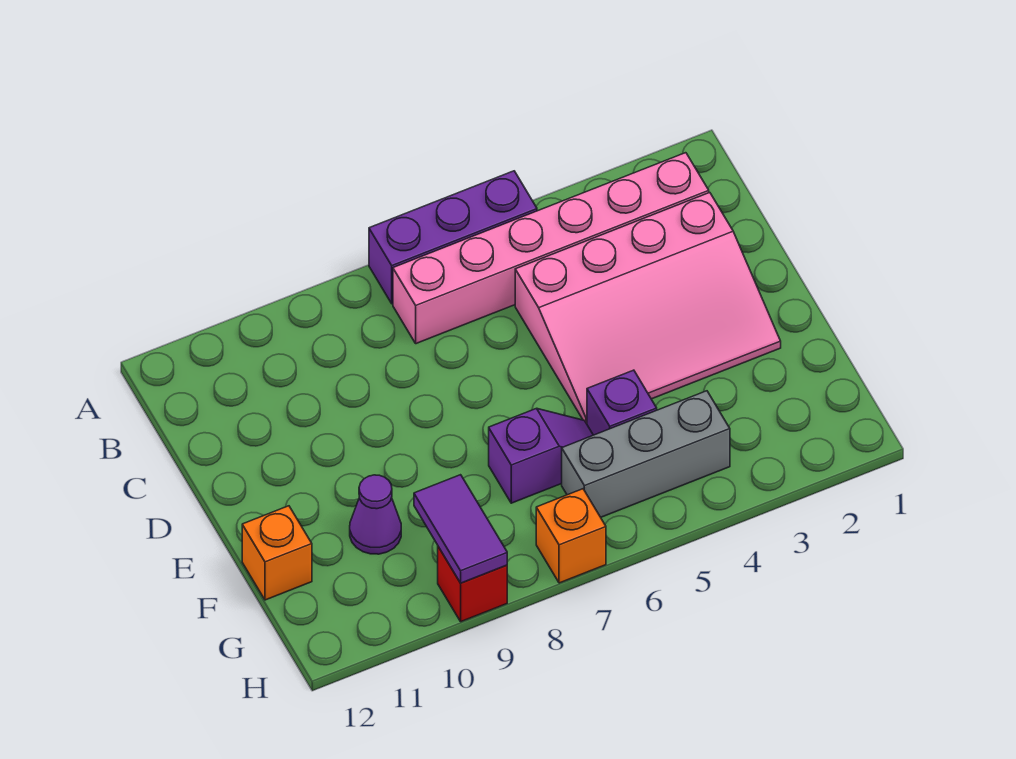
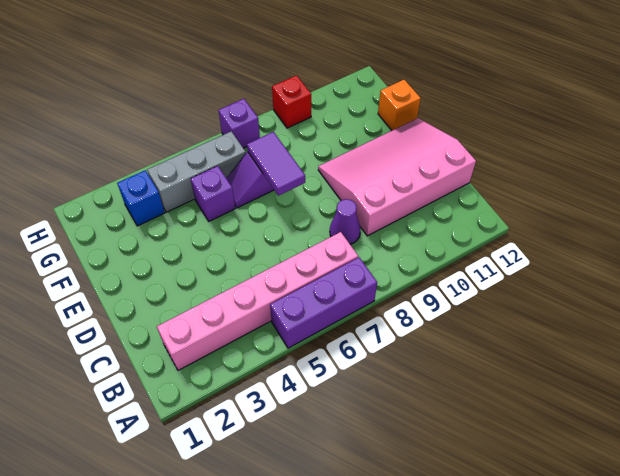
pink 3x4 slope [515,193,781,424] -> pink 3x4 slope moved to [318,118,476,236]
purple 1x1 cone [350,475,401,554] -> purple 1x1 cone moved to [330,199,360,244]
none -> blue 1x1 brick [117,170,165,226]
purple 1x2 tile [414,475,507,583] -> purple 1x2 tile moved to [247,132,305,196]
orange 1x1 brick [536,489,606,583] -> purple 1x1 brick [219,99,260,148]

